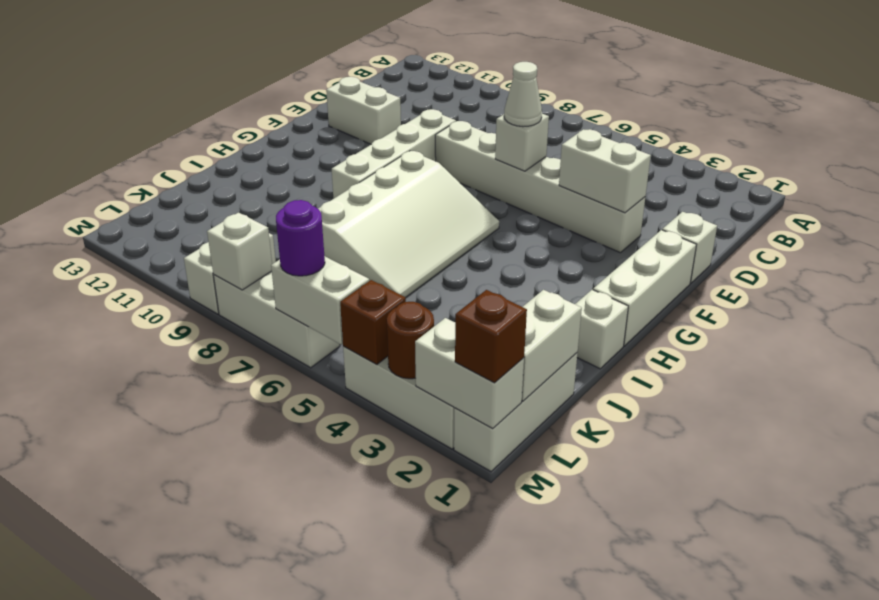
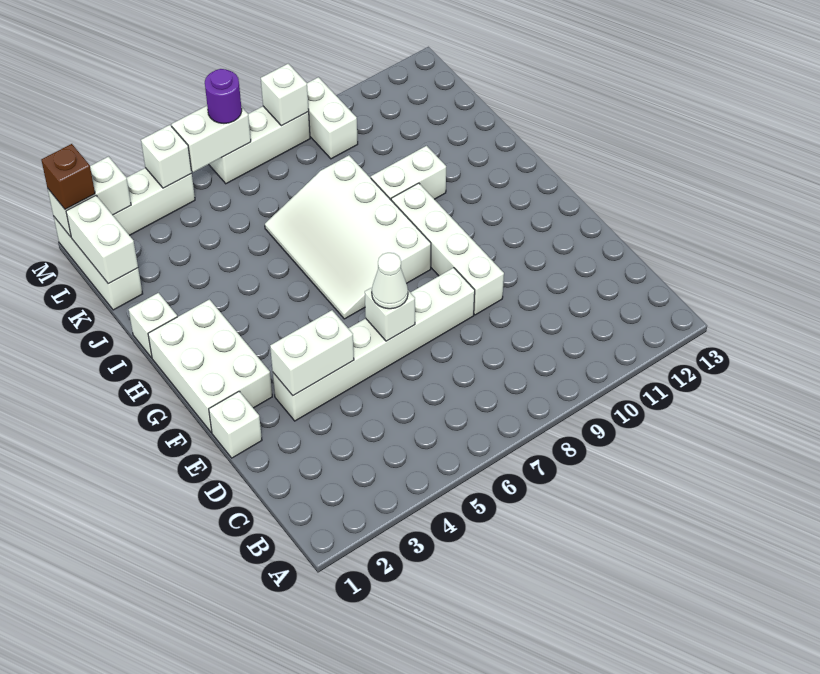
white 1x2 brick [326,77,401,144] -> white 1x2 brick moved to [371,146,446,200]
white 1x3 brick [593,230,696,346] -> white 2x3 brick [148,299,272,432]
brown 1x1 round brick [387,302,434,379] -> none
brown 1x1 brick [340,280,406,365] -> white 1x1 brick [141,125,192,188]

